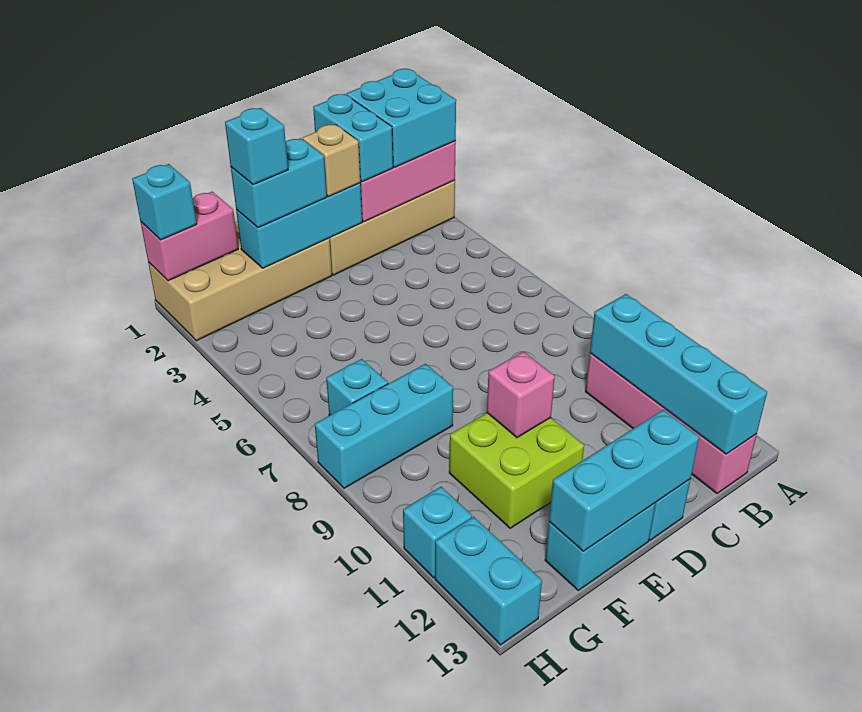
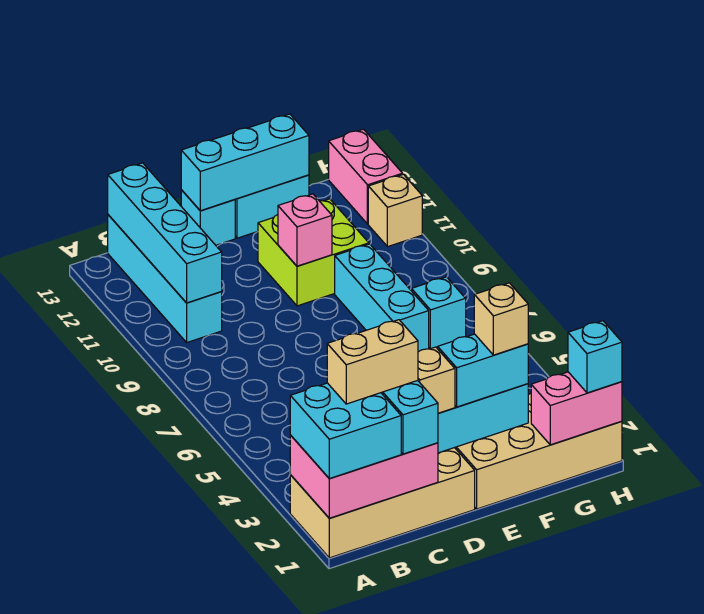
none -> tan 1x2 brick [327,320,418,404]
pink 1x4 brick [585,353,757,494] -> cyan 1x4 brick [108,215,222,342]
cyan 1x1 brick [225,108,288,185] -> tan 1x1 brick [474,283,528,355]
cyan 1x3 brick [315,364,453,488] -> cyan 1x3 brick turned to [335,244,429,352]
cyan 1x1 brick [403,487,472,578] -> tan 1x1 brick [368,174,422,247]
cyan 1x2 brick [435,517,542,645] -> pink 1x2 brick [329,129,403,224]

